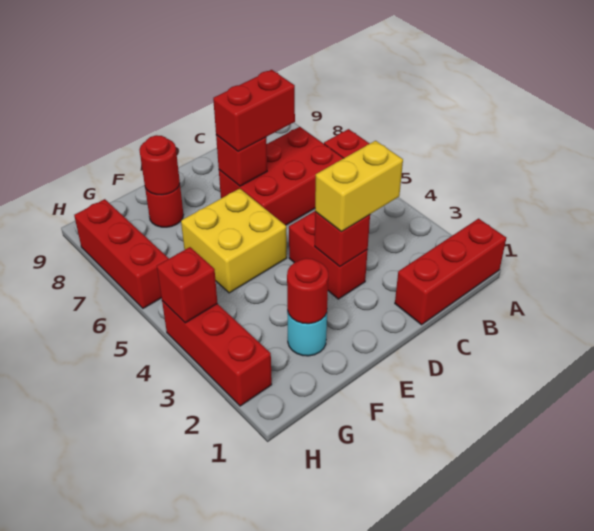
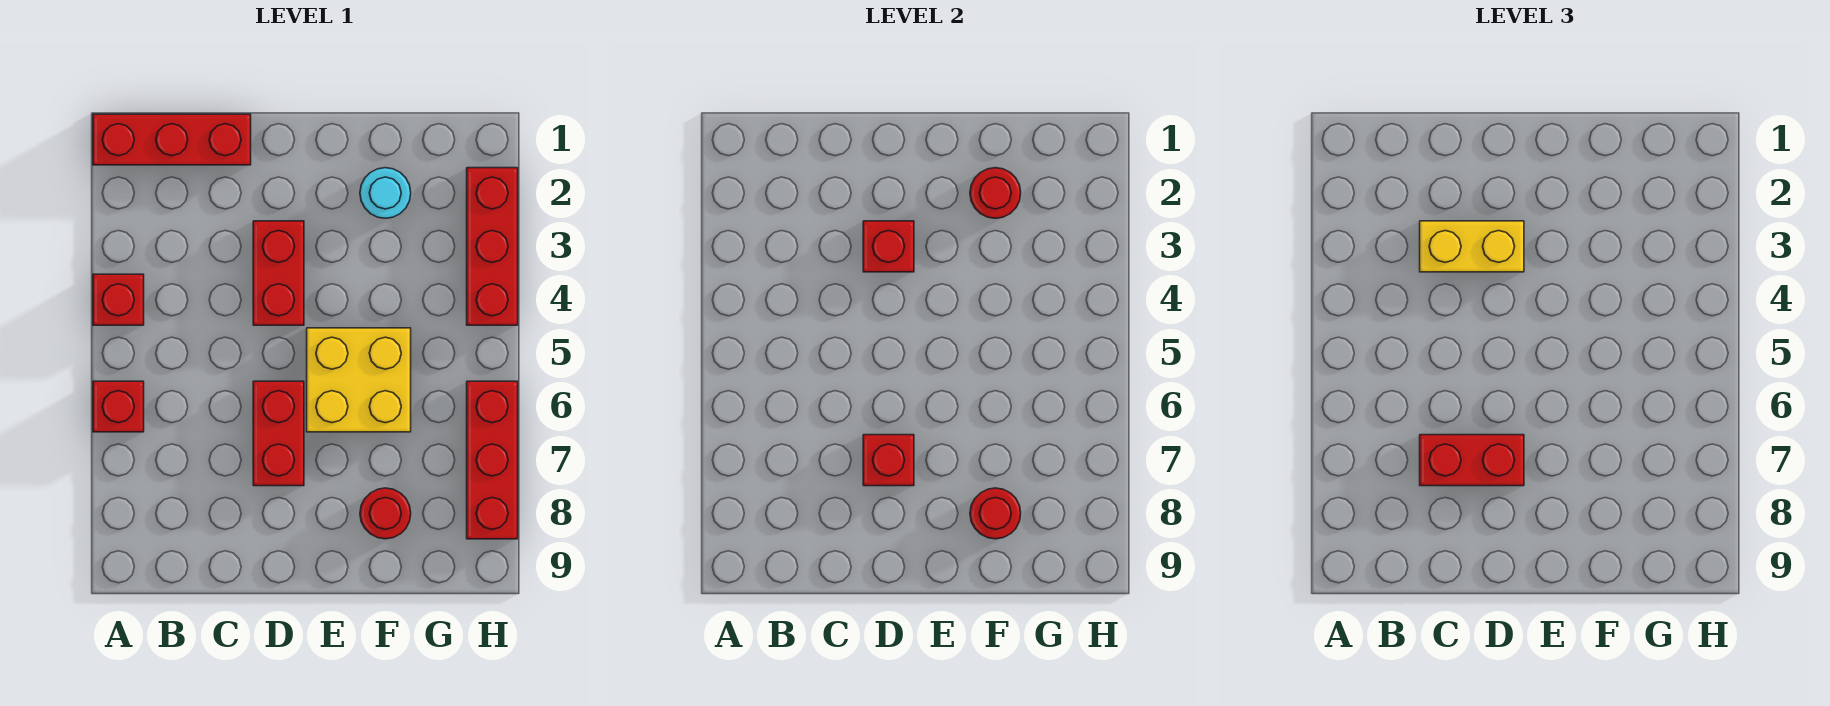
red 2x3 brick [219,127,344,225] -> red 1x2 brick [253,381,304,486]
red 1x1 brick [157,247,217,323] -> red 1x1 brick moved to [93,274,144,325]

